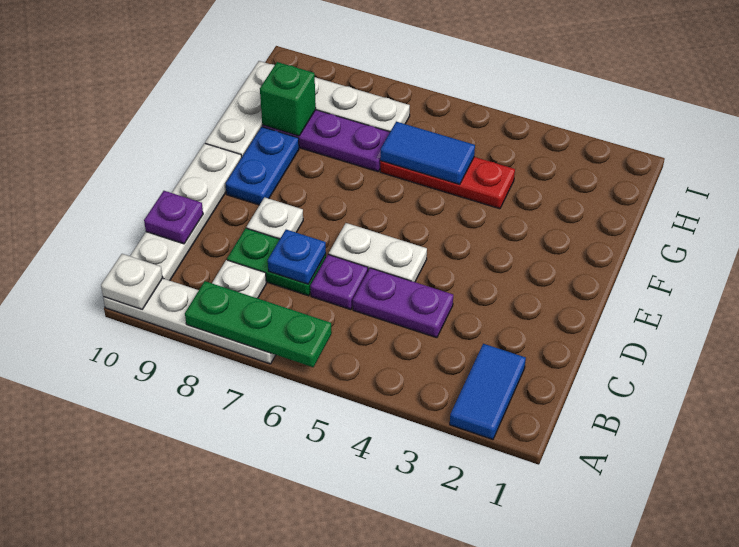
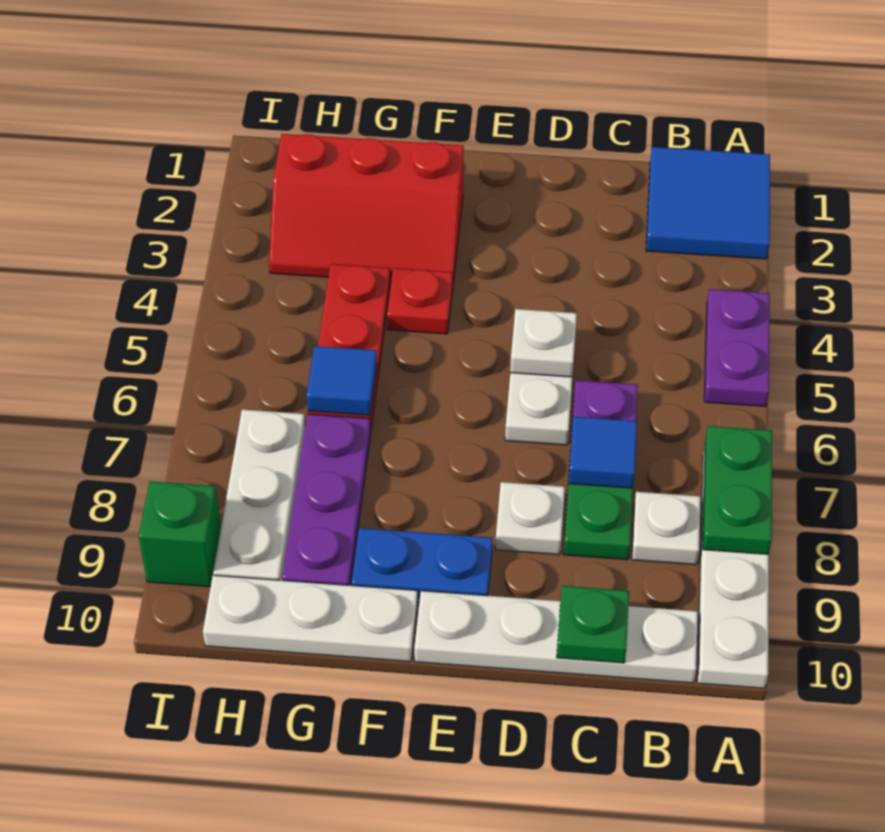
blue 1x2 tile [450,344,526,439] -> blue 2x2 tile [646,147,770,259]
green 1x3 plate [185,281,332,367] -> green 1x2 plate [703,426,772,554]
white 1x1 plate [101,254,163,309] -> white 1x1 plate moved to [510,309,577,377]
purple 1x2 plate [353,268,453,338] -> purple 1x2 plate moved to [704,289,770,407]
blue 1x1 plate [268,230,326,284] -> blue 1x1 tile [568,417,637,488]
purple 1x1 plate [144,191,203,244] -> green 1x1 plate [557,586,629,663]
none -> red 2x3 slope [269,134,464,282]
none -> red 1x1 plate [387,268,453,334]
blue 1x2 tile [380,122,475,184] -> blue 1x1 tile [307,346,377,415]
green 1x1 brick [260,62,316,136] -> green 1x1 brick moved to [139,481,221,587]

